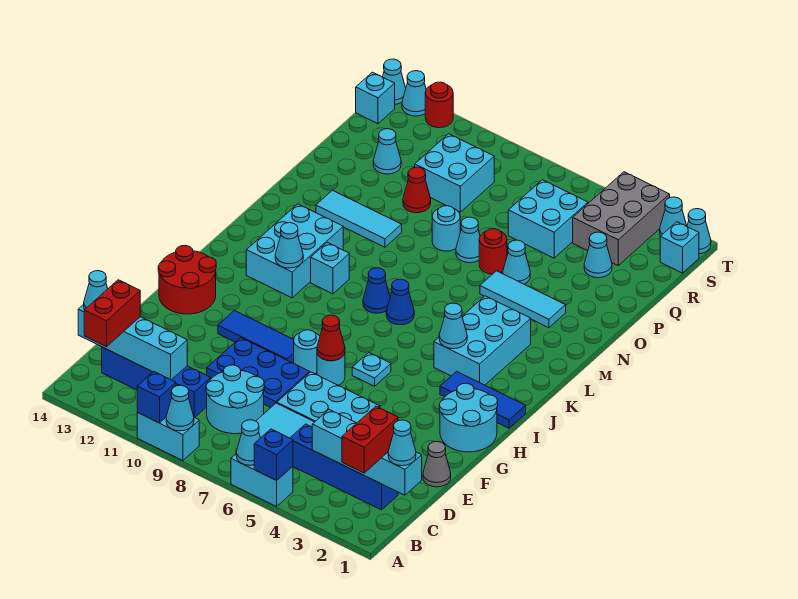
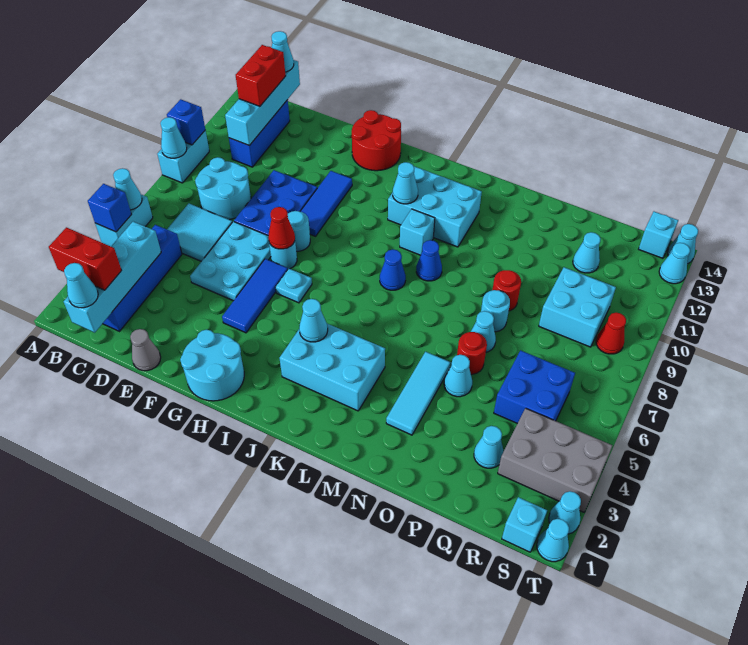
red 1x2 brick [84,280,140,347] -> red 1x2 brick turned to [236,45,285,106]
blue 1x4 brick [102,347,211,418] -> blue 1x3 brick [229,100,290,167]
blue 1x3 tile [440,372,526,428] -> blue 1x3 tile moved to [222,259,288,333]
blue 1x1 cone [386,279,414,325] -> blue 1x1 cone moved to [416,240,442,281]
cyan 1x3 tile [316,190,402,247] -> none
red 1x1 cone [403,167,431,213] -> red 1x1 cone moved to [596,313,626,354]
cyan 2x2 brick [508,180,588,258] -> blue 2x2 brick [494,350,575,423]
red 1x1 round brick [425,82,453,128] -> red 1x1 round brick moved to [492,270,521,311]

